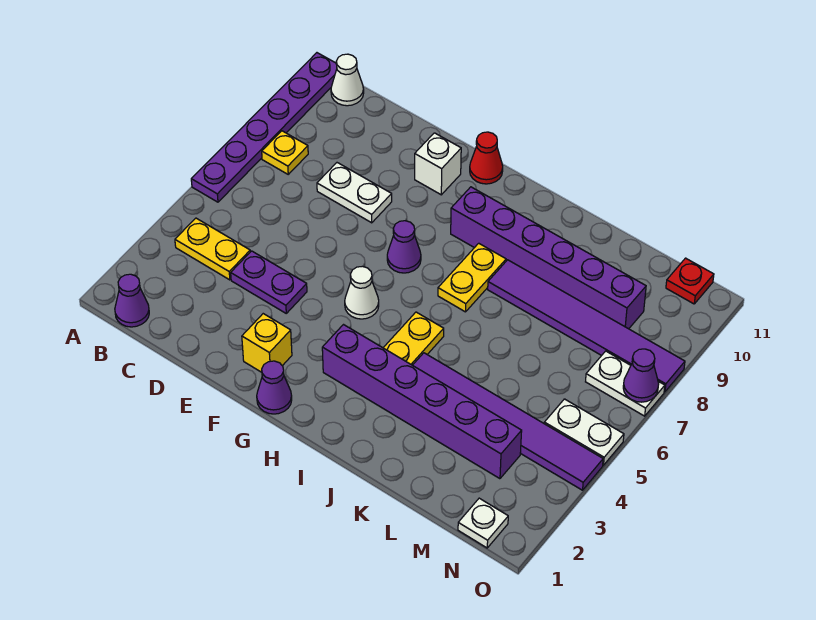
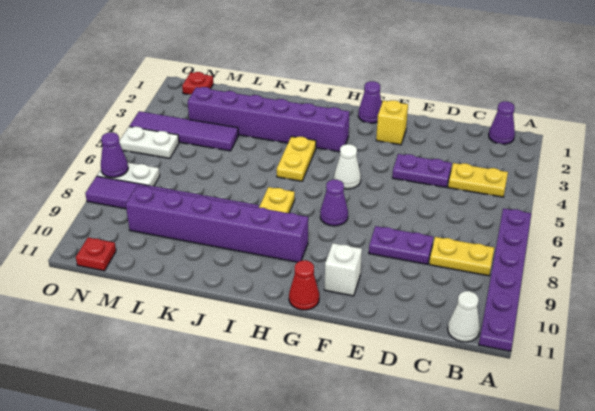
yellow 1x1 plate [262,131,308,174] -> yellow 1x2 plate [429,237,494,276]
white 1x2 plate [317,163,392,223] -> purple 1x2 plate [369,226,433,264]
purple 1x6 tile [413,353,603,490] -> purple 1x4 tile [129,111,238,151]
white 1x1 plate [458,498,508,548] -> red 1x1 plate [182,72,213,94]

